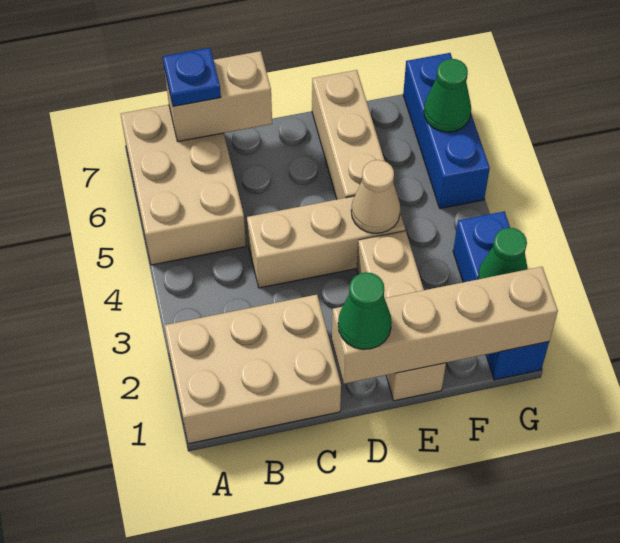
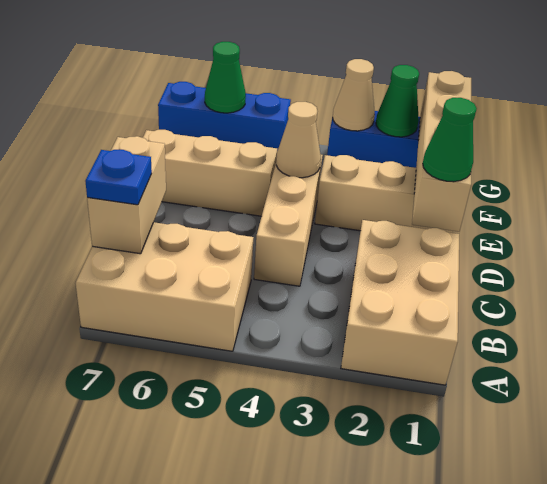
none -> tan 1x1 cone [333,59,375,131]

